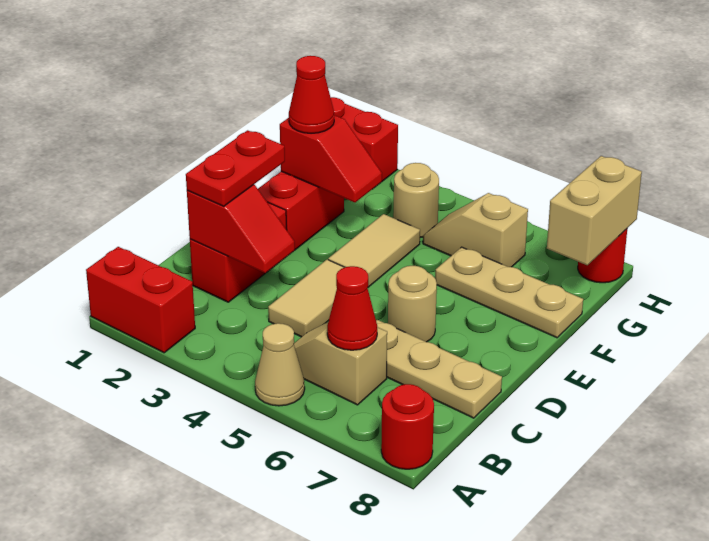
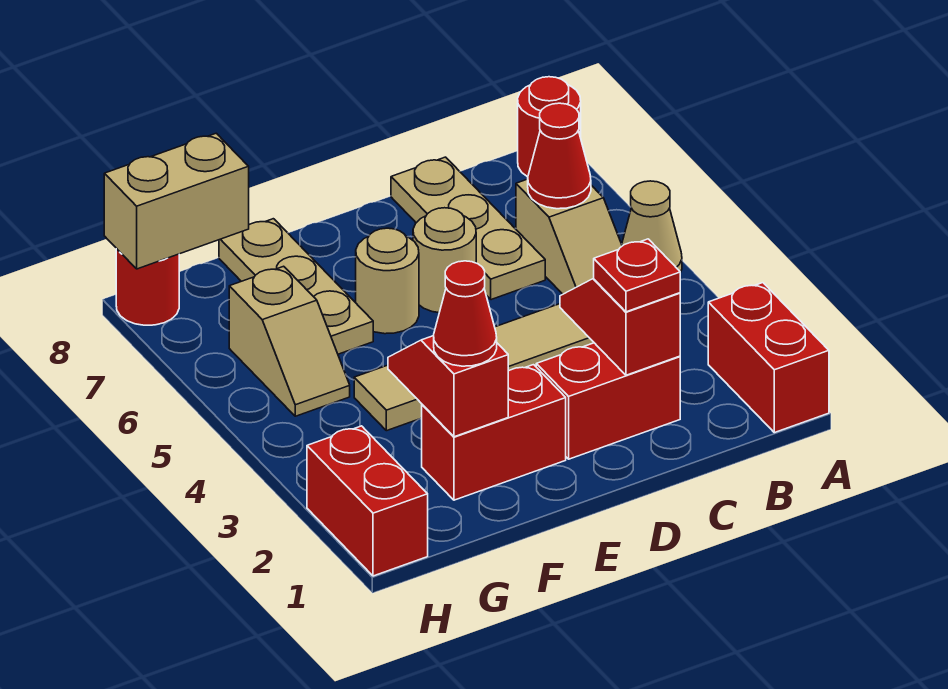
red 1x2 plate [186,130,285,206] -> red 1x1 plate [594,239,680,312]
tan 1x1 round brick [393,163,439,237] -> tan 1x1 round brick moved to [356,228,419,334]

